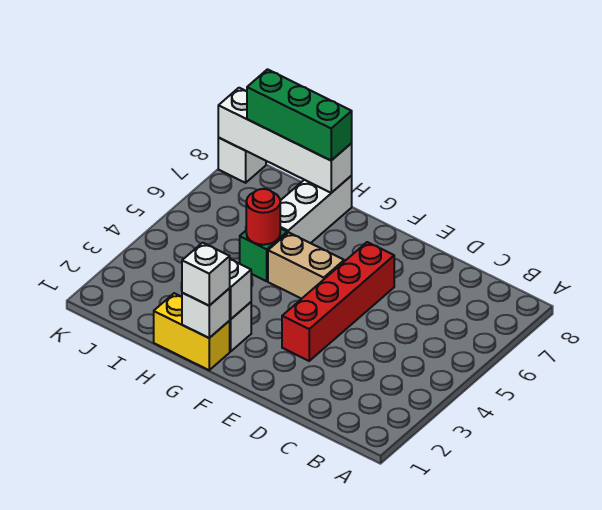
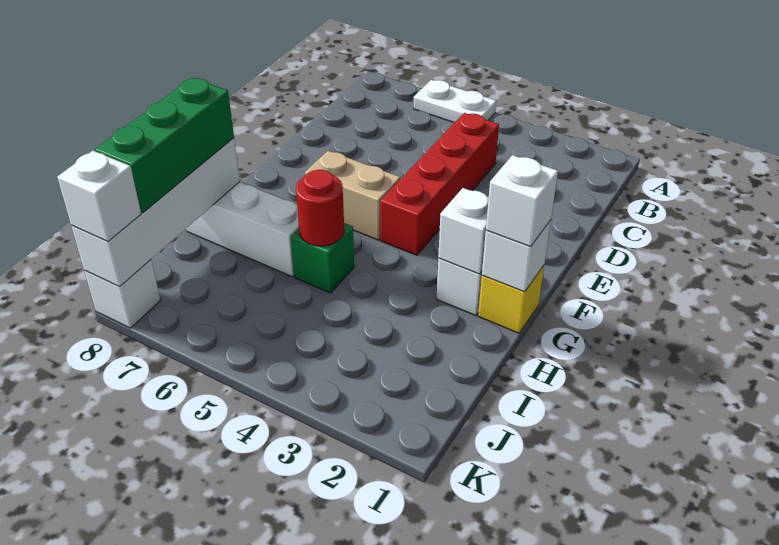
none -> white 1x2 plate [414,80,496,122]
red 1x4 brick [282,242,394,361] -> red 1x4 brick turned to [380,113,499,255]
tan 1x2 brick [268,232,344,299] -> tan 1x2 brick turned to [305,151,400,240]
yellow 1x2 brick [154,293,230,370] -> yellow 1x1 brick [478,266,544,333]
none -> white 1x1 brick [57,151,141,242]

